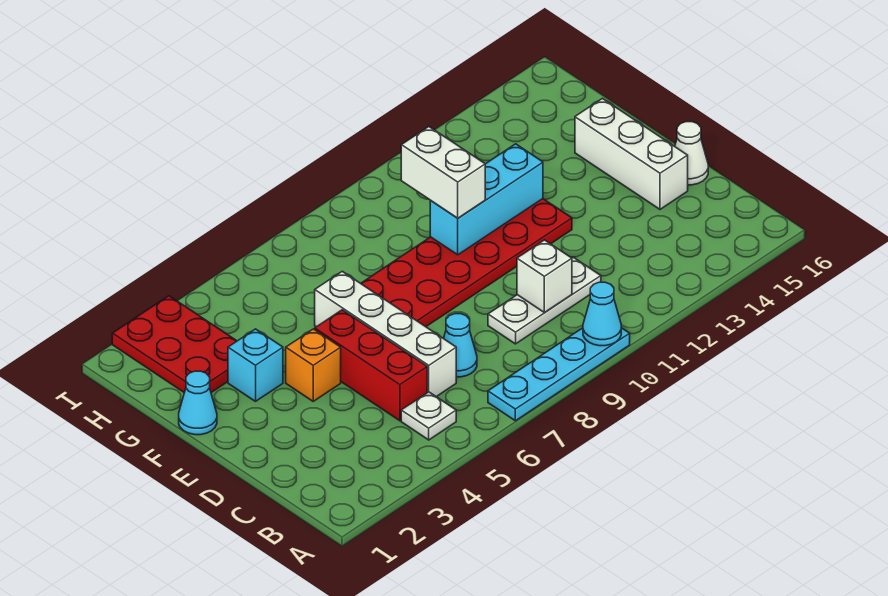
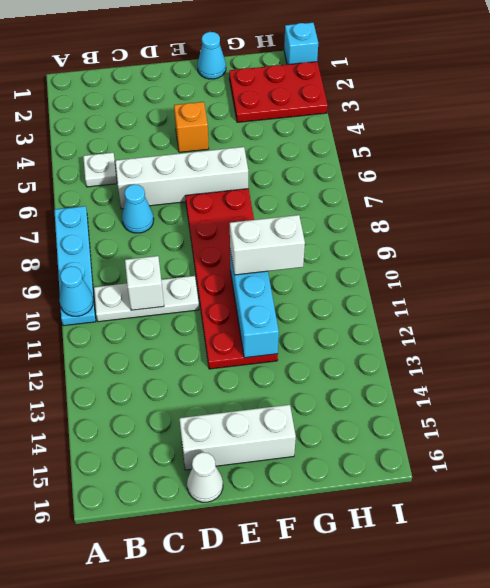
red 1x3 brick [315,310,427,421] -> none
white 1x3 plate [488,257,601,344] -> white 1x3 plate turned to [94,276,199,322]
cyan 1x1 brick [228,329,283,401] -> cyan 1x1 brick moved to [284,23,318,65]

